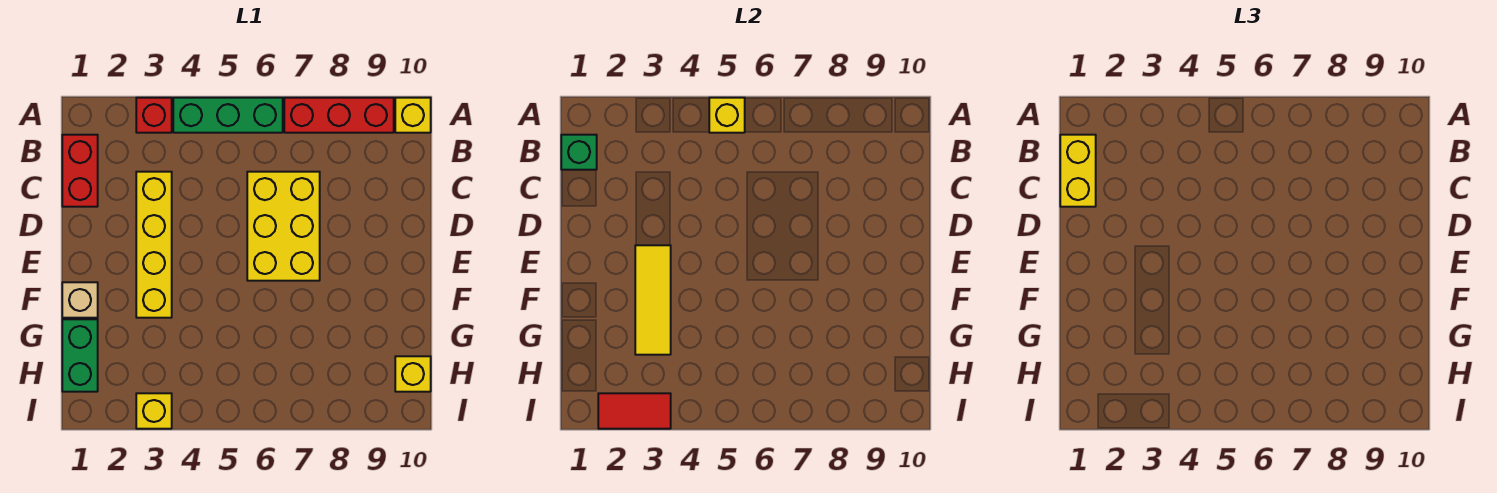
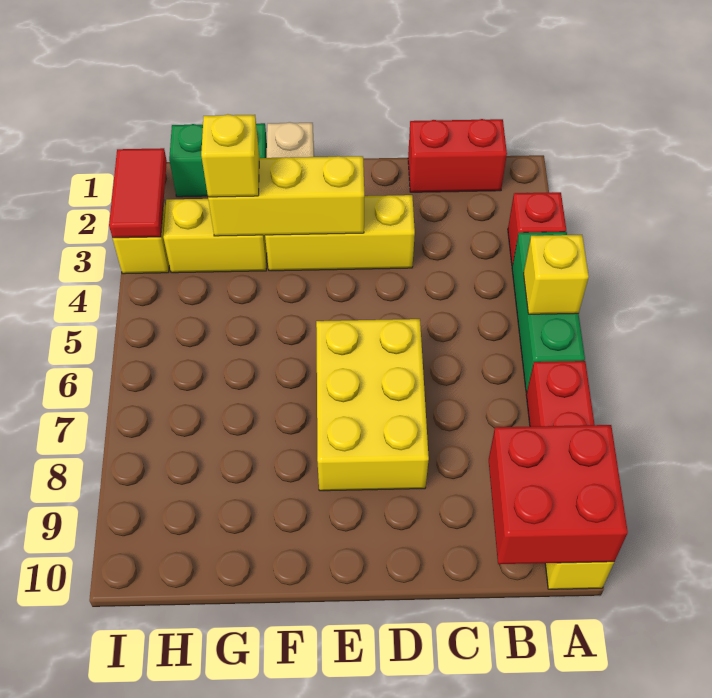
none -> red 2x2 brick [489,425,628,564]
green 1x1 brick [561,135,597,170] -> none
yellow 1x2 brick [1060,135,1096,207] -> yellow 1x2 brick moved to [163,199,267,273]
yellow 1x4 brick [136,172,172,318] -> yellow 1x3 brick [265,195,415,271]
yellow 2x3 brick [247,172,320,281] -> yellow 2x3 brick turned to [316,319,429,491]
yellow 1x3 tile [635,245,671,355] -> yellow 1x3 brick [208,156,364,236]
yellow 1x1 brick [395,356,431,392] -> yellow 1x1 brick moved to [201,114,259,197]

